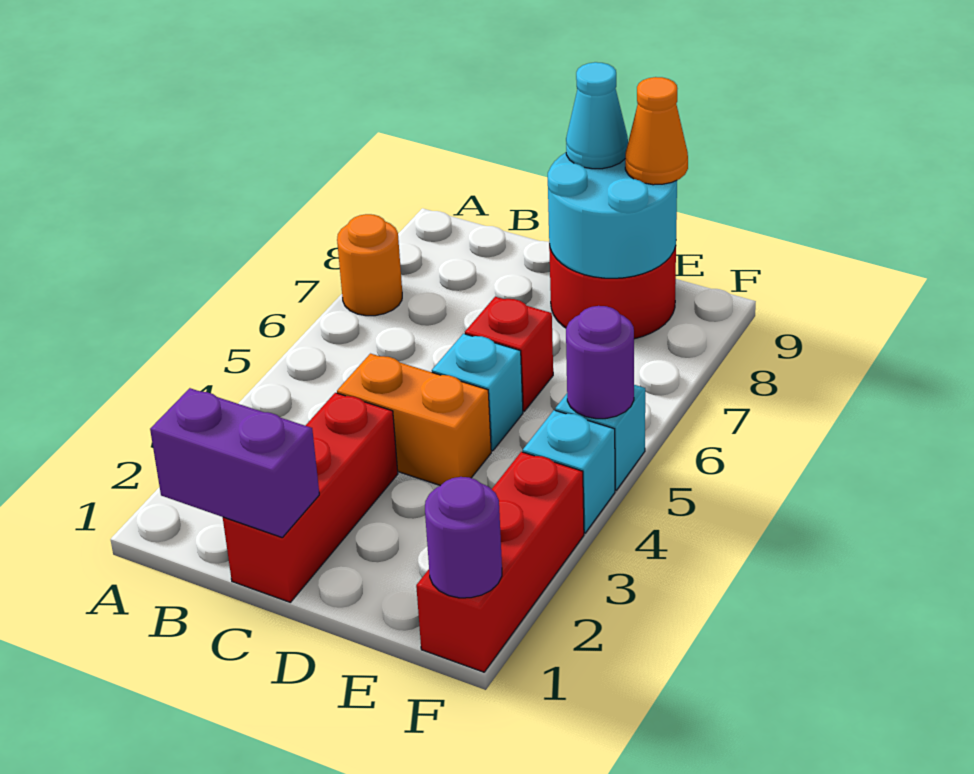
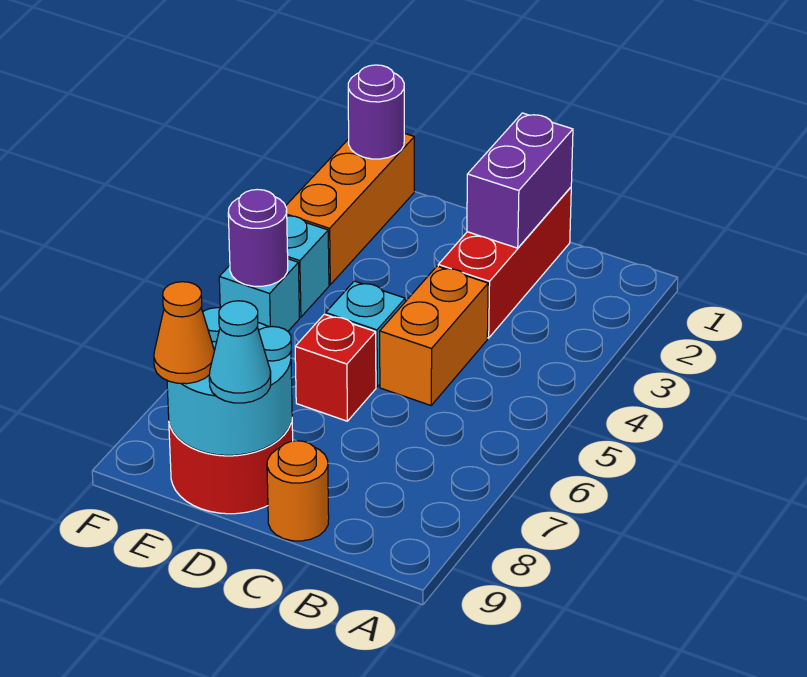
orange 1x1 round brick [337,214,402,316] -> orange 1x1 round brick moved to [267,441,329,541]
purple 1x2 brick [150,388,319,537] -> purple 1x2 brick turned to [467,113,573,248]
orange 1x2 brick [337,354,491,486] -> orange 1x2 brick turned to [380,266,488,405]
red 1x3 brick [416,452,584,672] -> orange 1x3 brick [286,133,414,285]

